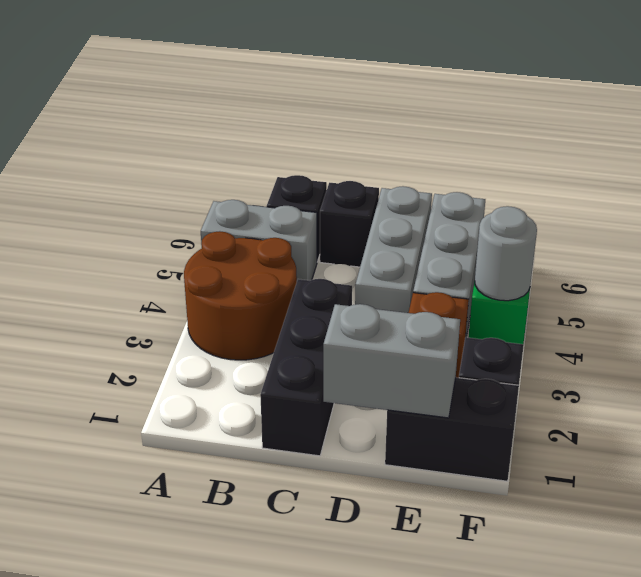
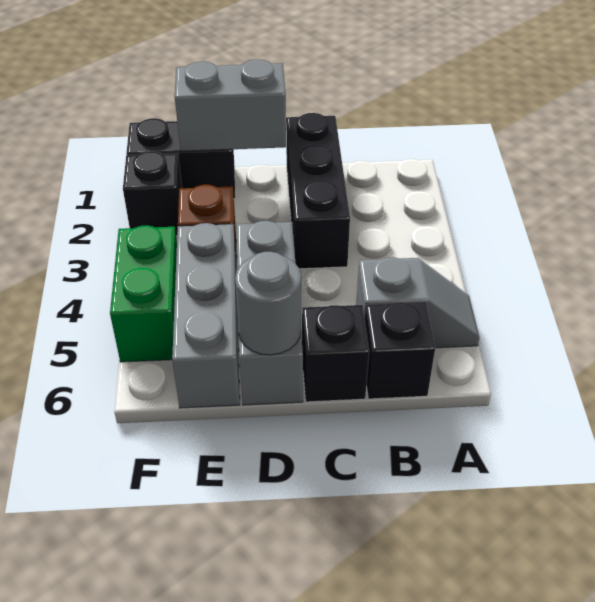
brown 2x2 round brick [184,231,297,360] -> none
grey 1x2 brick [201,200,317,281] -> grey 1x2 slope [356,257,479,348]
grey 1x1 round brick [475,206,537,301] -> grey 1x1 round brick moved to [235,252,301,355]

